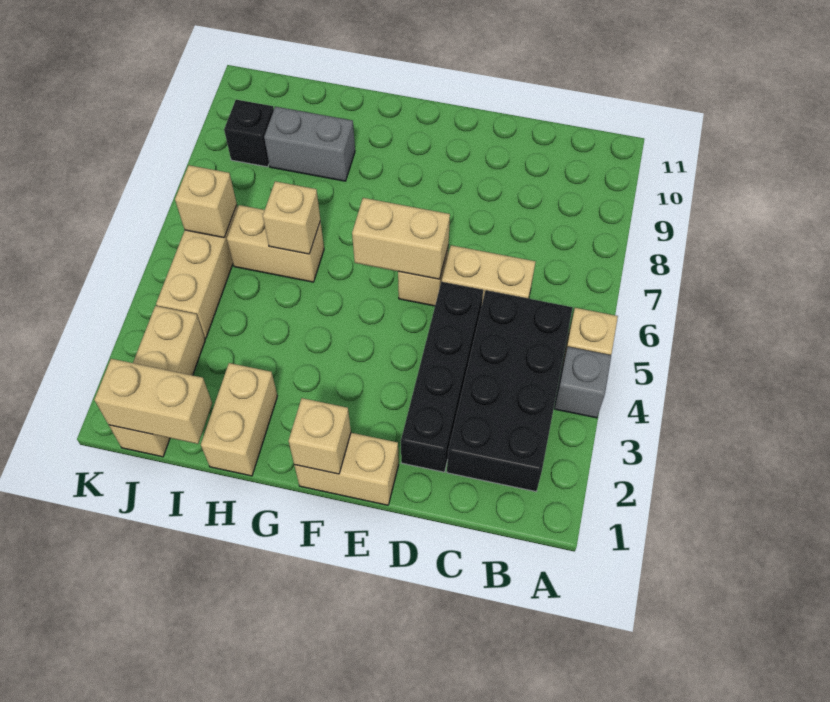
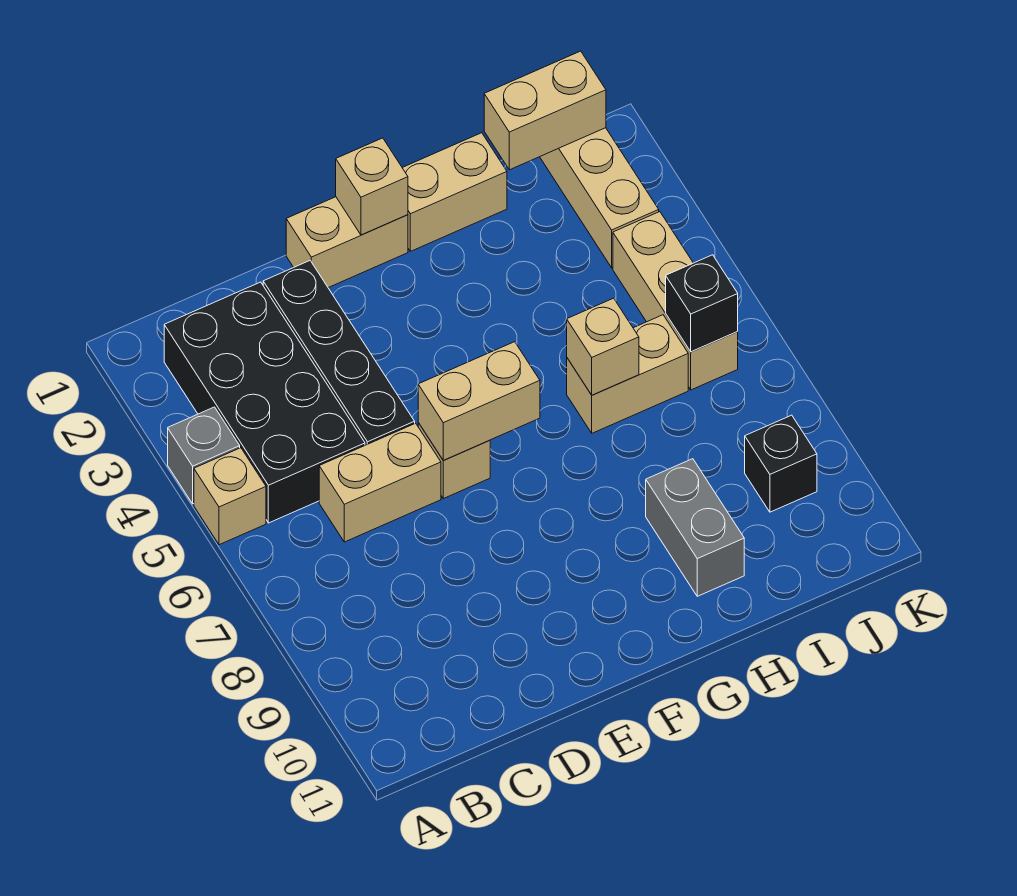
tan 1x2 brick [201,363,277,476] -> tan 1x2 brick turned to [402,133,507,251]
grey 1x2 brick [264,107,355,181] -> grey 1x2 brick turned to [646,459,744,596]
tan 1x1 brick [175,165,237,238] -> black 1x1 brick [666,255,738,352]

